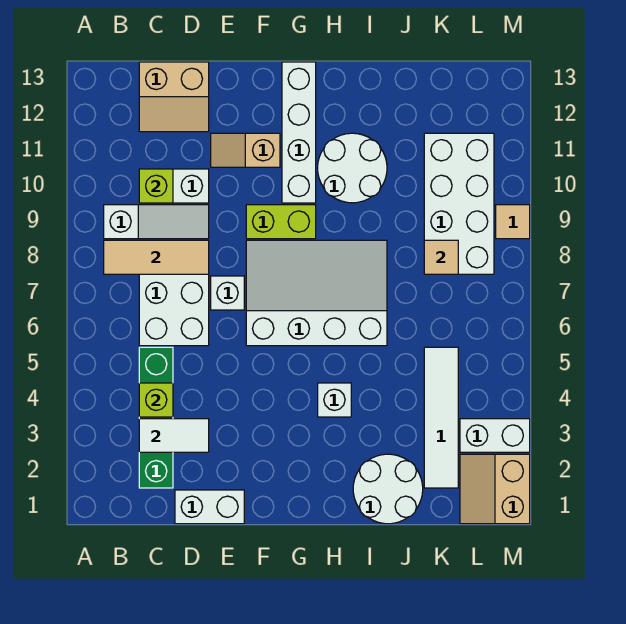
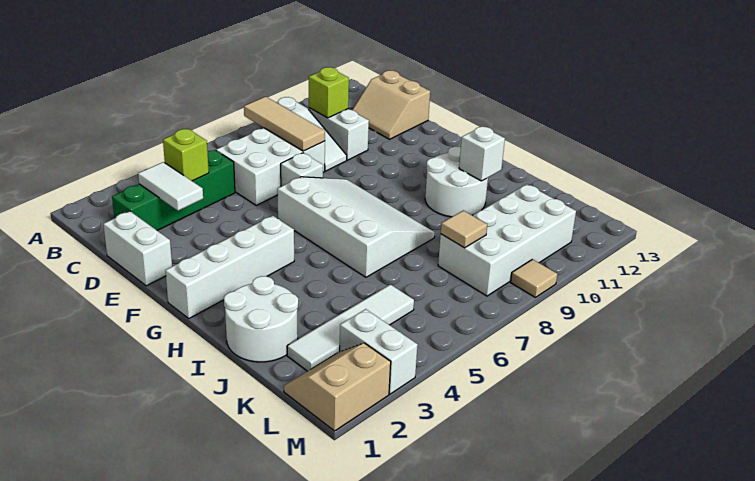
tan 1x2 slope [211,133,280,167] -> none
lime 1x2 brick [246,205,316,239] -> none
white 1x4 brick [282,62,316,203] -> white 1x4 brick moved to [165,216,294,318]
white 1x1 brick [318,383,351,417] -> white 1x1 brick moved to [459,127,505,181]

